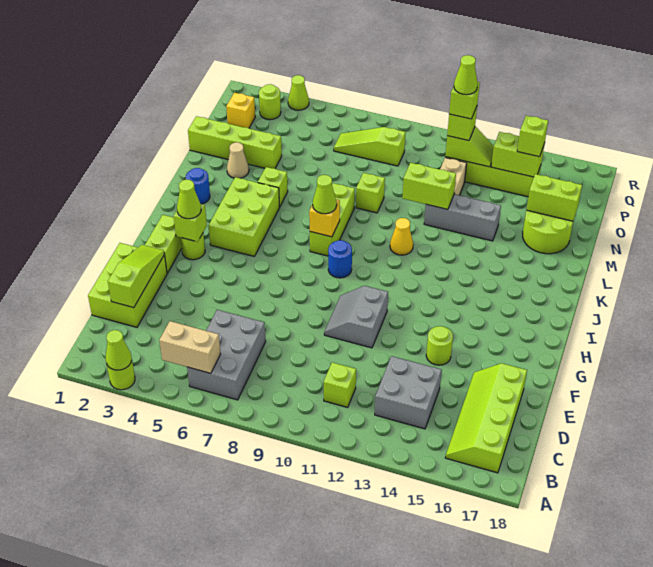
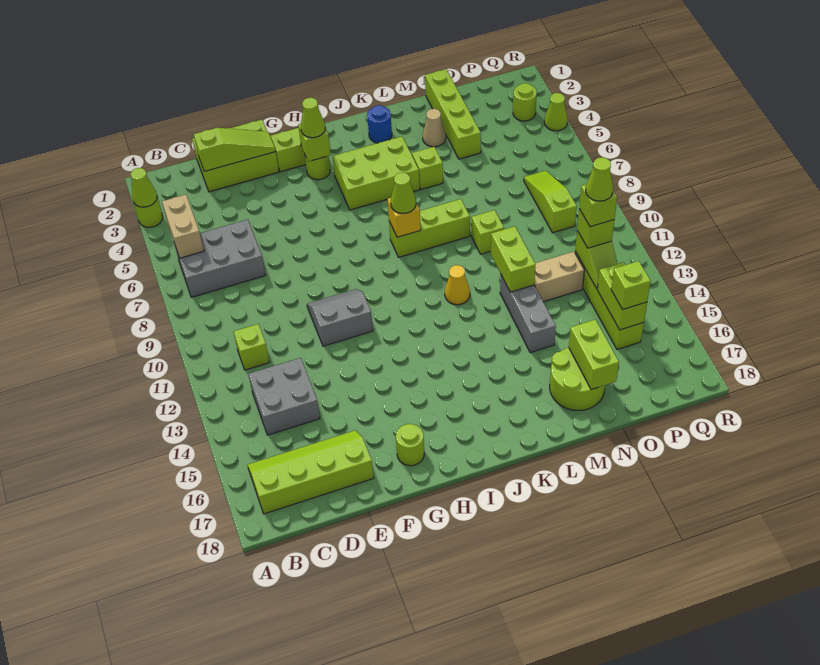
lime 1x1 round brick [426,326,453,365] -> lime 1x1 round brick moved to [396,424,424,466]
blue 1x1 round brick [328,240,352,278] -> none
yellow 1x1 brick [226,93,255,128] -> none

